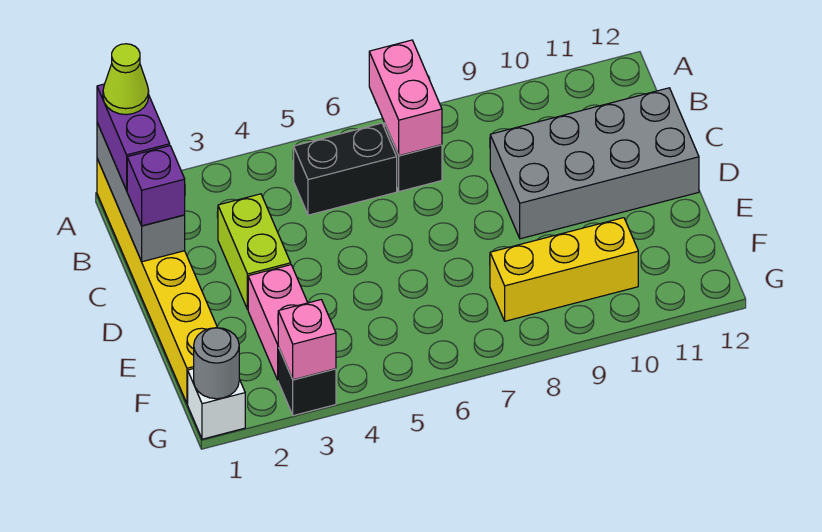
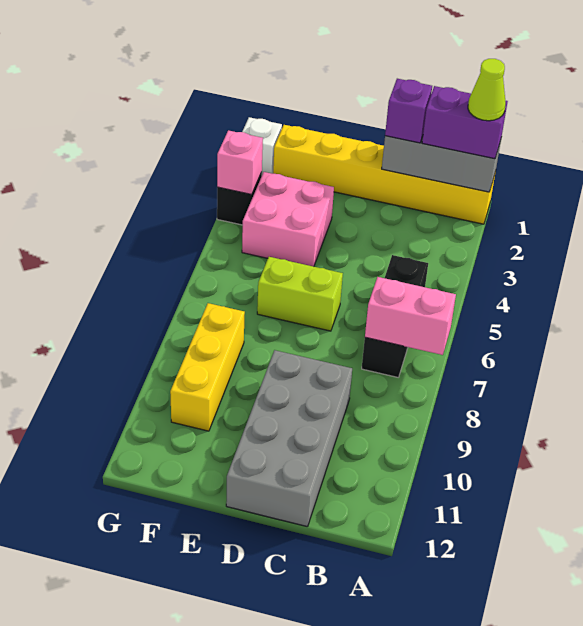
lime 1x2 brick [218,194,291,309] -> lime 1x2 brick moved to [257,257,343,331]
pink 1x2 brick [248,265,308,380] -> pink 2x2 brick [242,172,334,267]
grey 1x1 round brick [194,328,239,399] -> none

